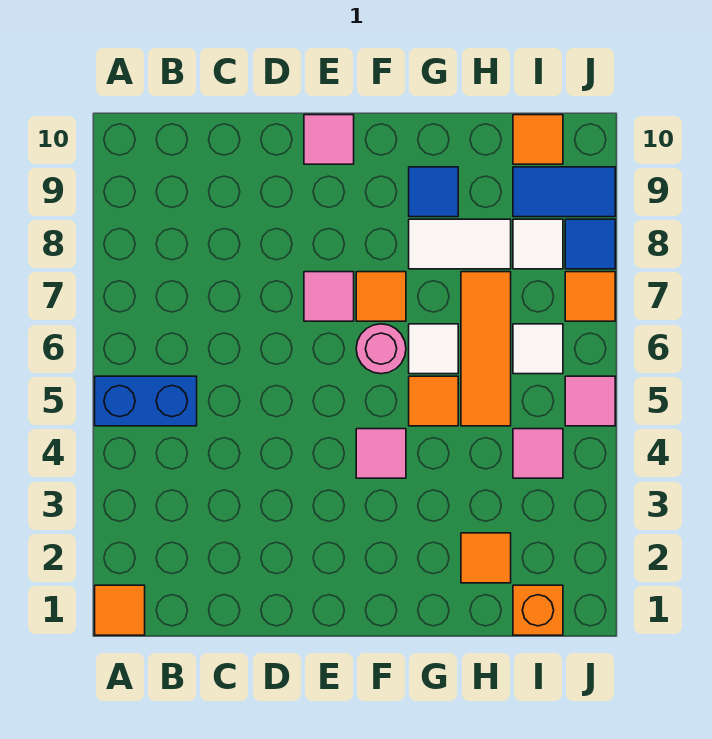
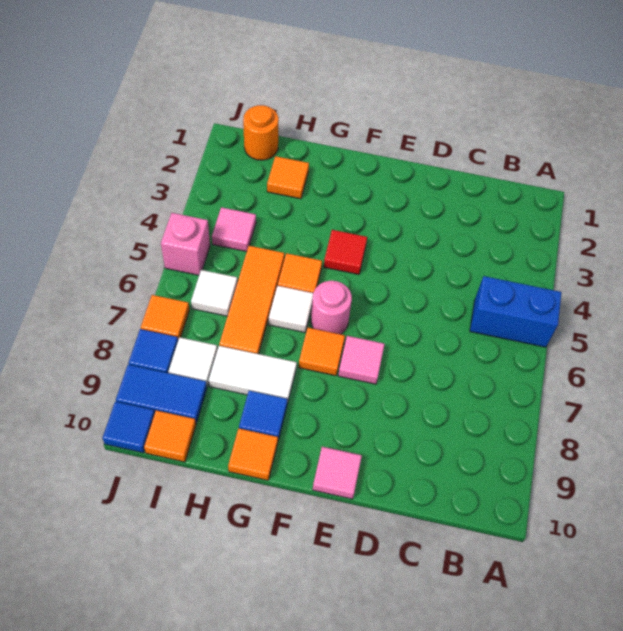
orange 1x1 tile [95,585,145,635] -> orange 1x1 tile moved to [228,429,278,480]
pink 1x1 tile [356,429,406,478] -> red 1x1 tile [324,230,367,275]
orange 1x1 brick [513,585,563,635] -> orange 1x1 round brick [243,105,279,160]
pink 1x1 tile [565,376,615,426] -> pink 1x1 brick [161,213,210,275]
none -> blue 1x1 tile [103,402,155,453]

